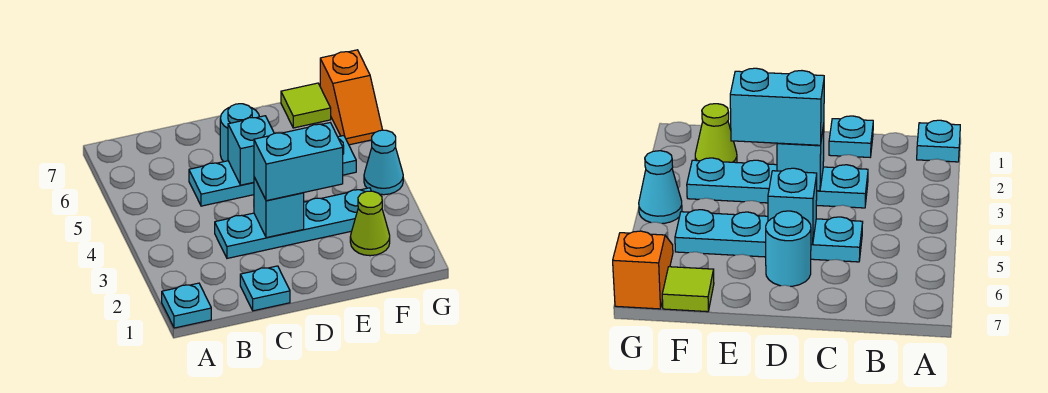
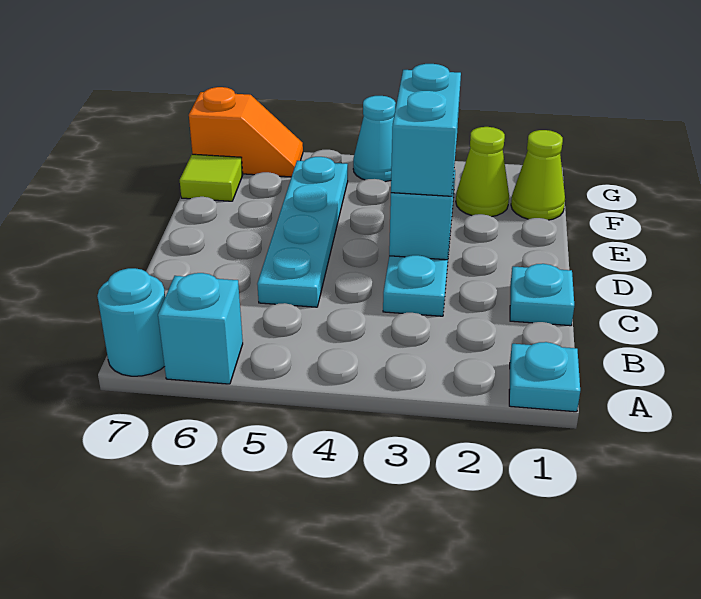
cyan 1x1 brick [228,116,274,185] -> cyan 1x1 brick moved to [158,273,243,384]
cyan 1x1 round brick [220,104,259,162] -> cyan 1x1 round brick moved to [97,268,165,376]
none -> lime 1x1 cone [511,130,565,220]

